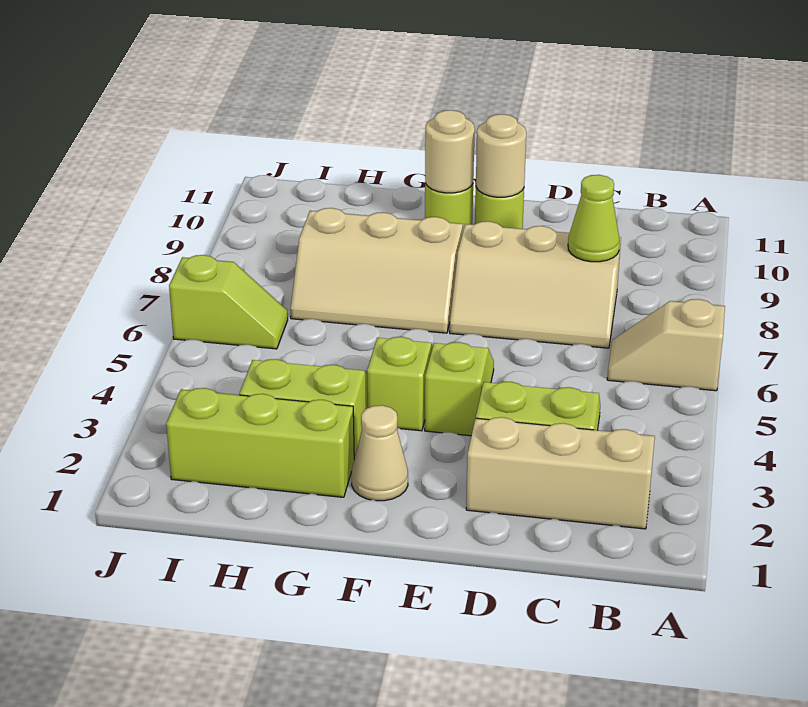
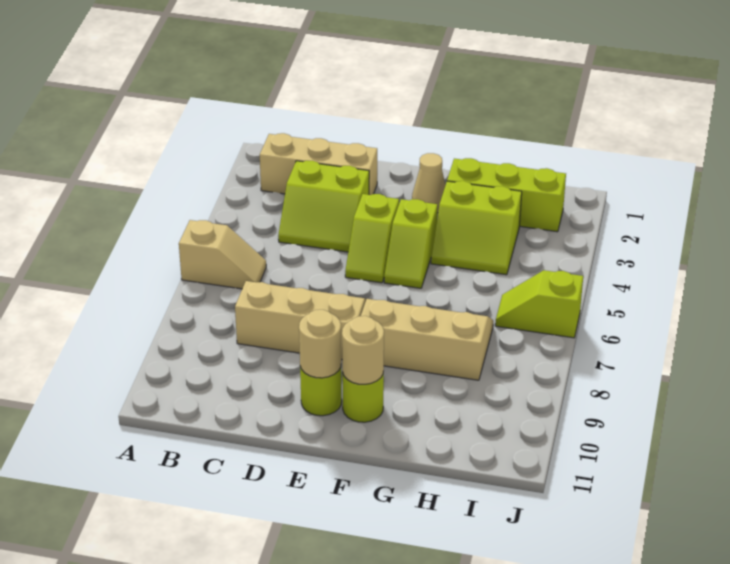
lime 1x1 cone [568,175,620,262] -> none

